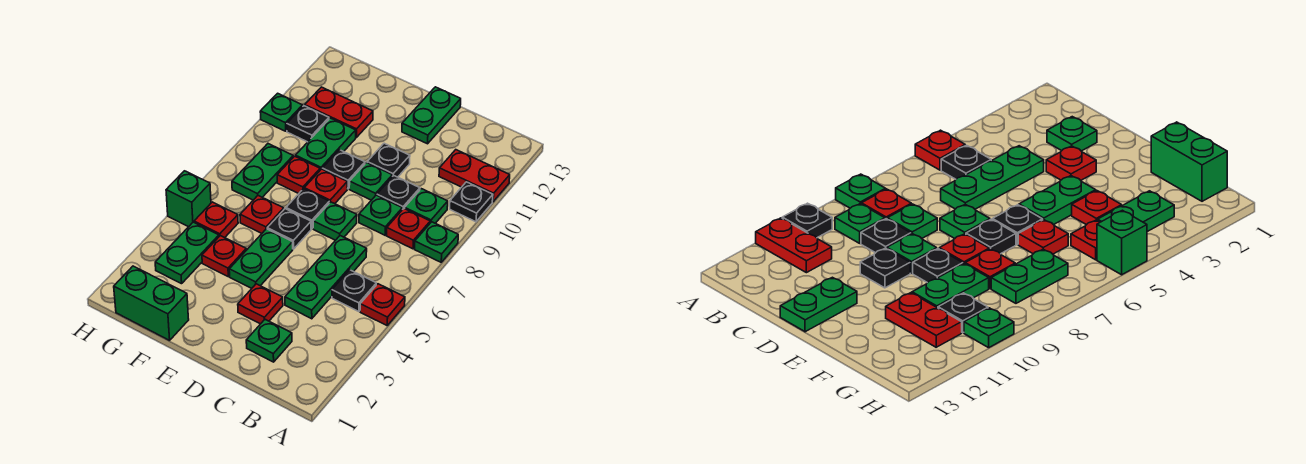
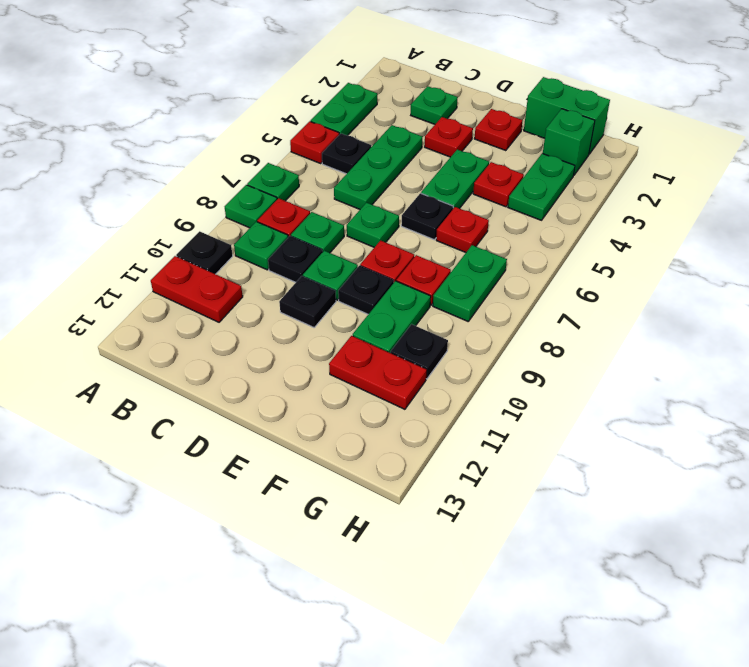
green 1x2 plate [402,87,461,144] -> green 1x2 plate moved to [311,83,377,136]
black 1x1 plate [286,189,329,229] -> none
red 1x1 plate [194,202,238,238] -> red 1x1 plate moved to [474,109,523,151]
green 1x1 brick [166,171,211,227] -> green 1x1 brick moved to [543,109,595,176]
green 1x1 plate [260,93,303,131] -> green 1x1 plate moved to [247,163,299,201]

